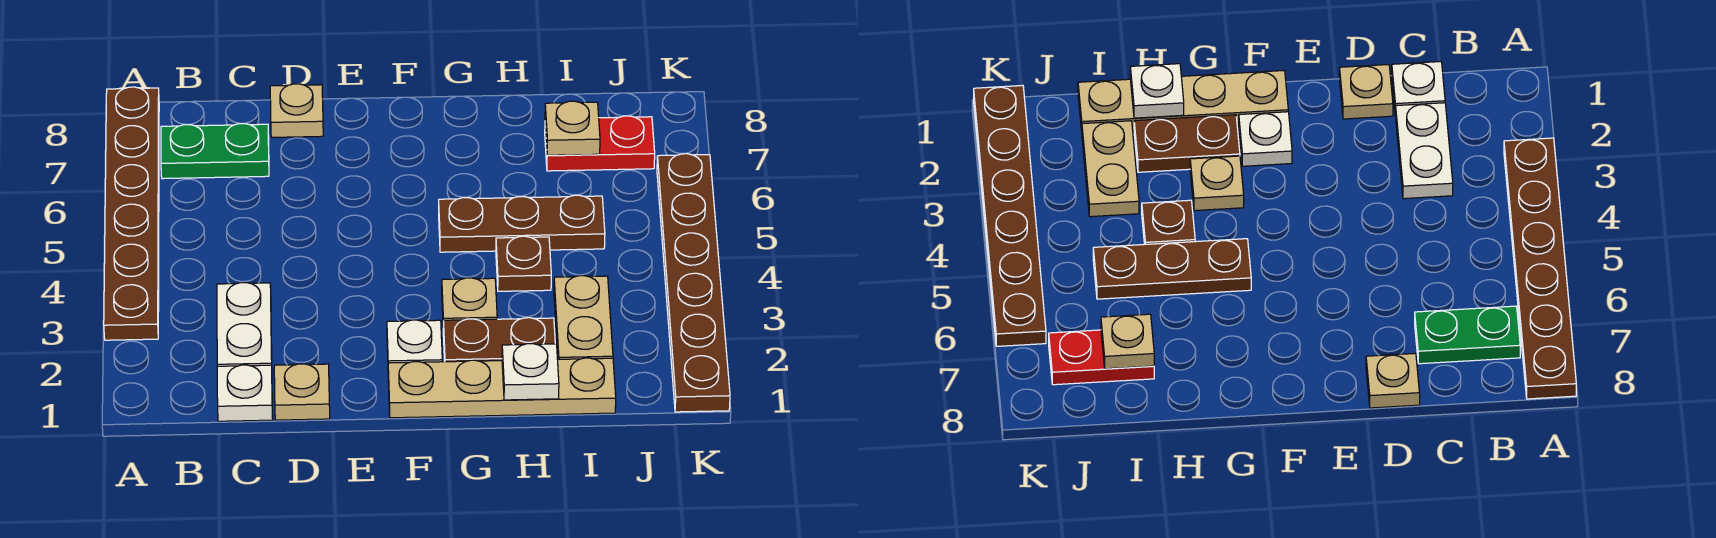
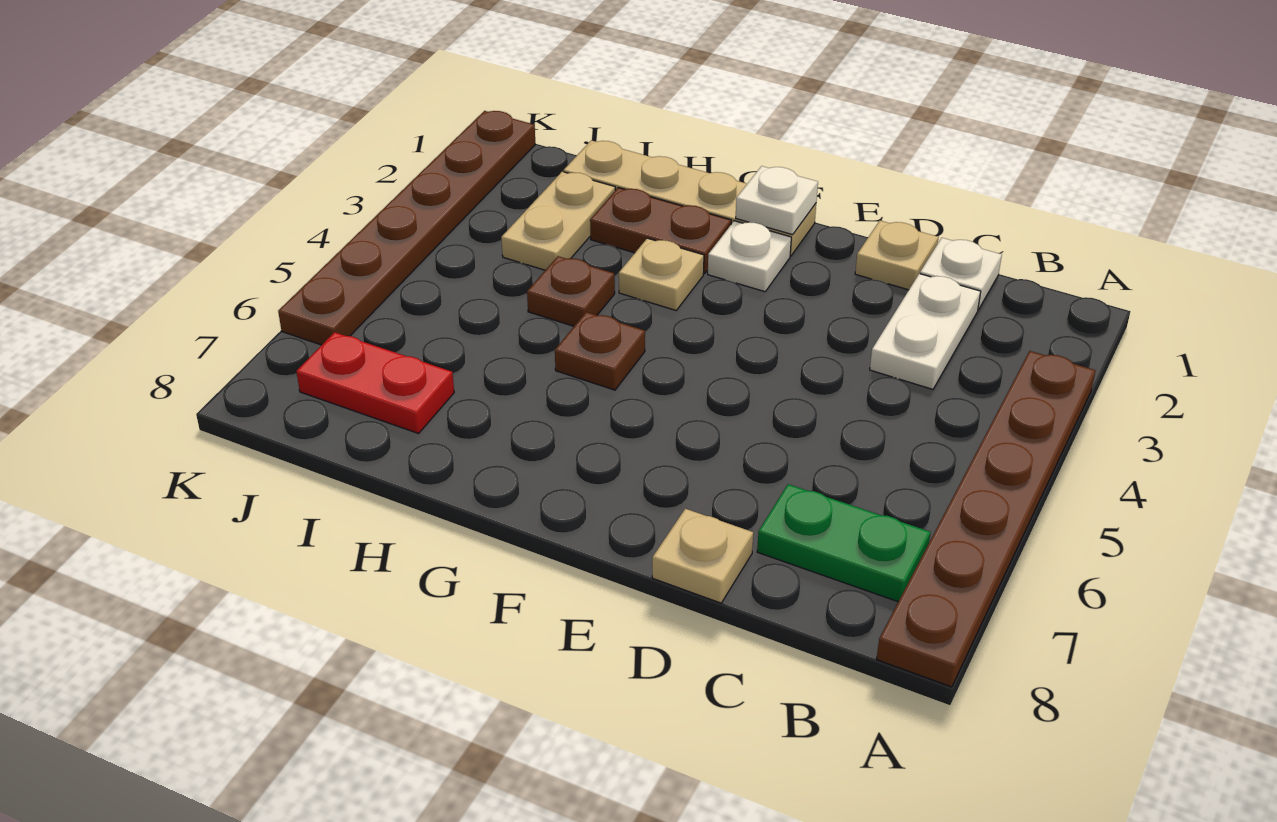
brown 1x3 plate [439,195,605,252] -> brown 1x1 plate [555,312,645,390]
white 1x1 plate [502,344,559,400] -> white 1x1 plate moved to [736,166,818,235]
tan 1x1 plate [545,101,600,155] -> none

